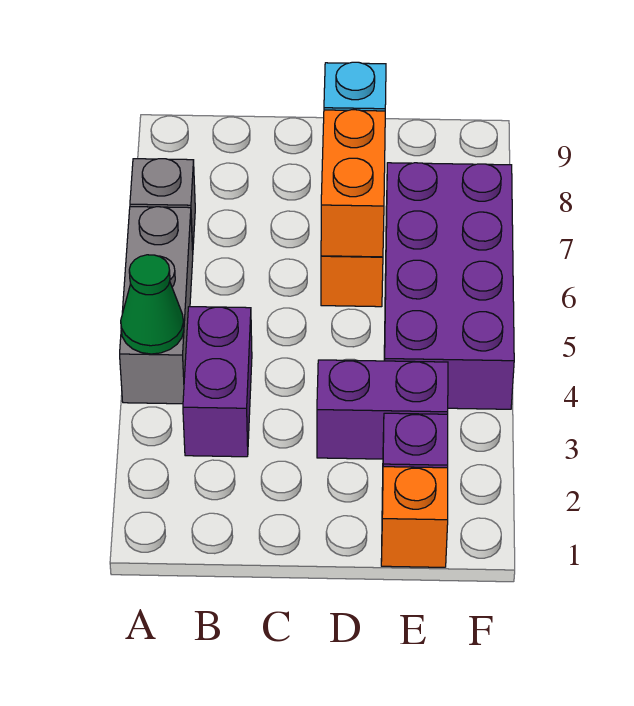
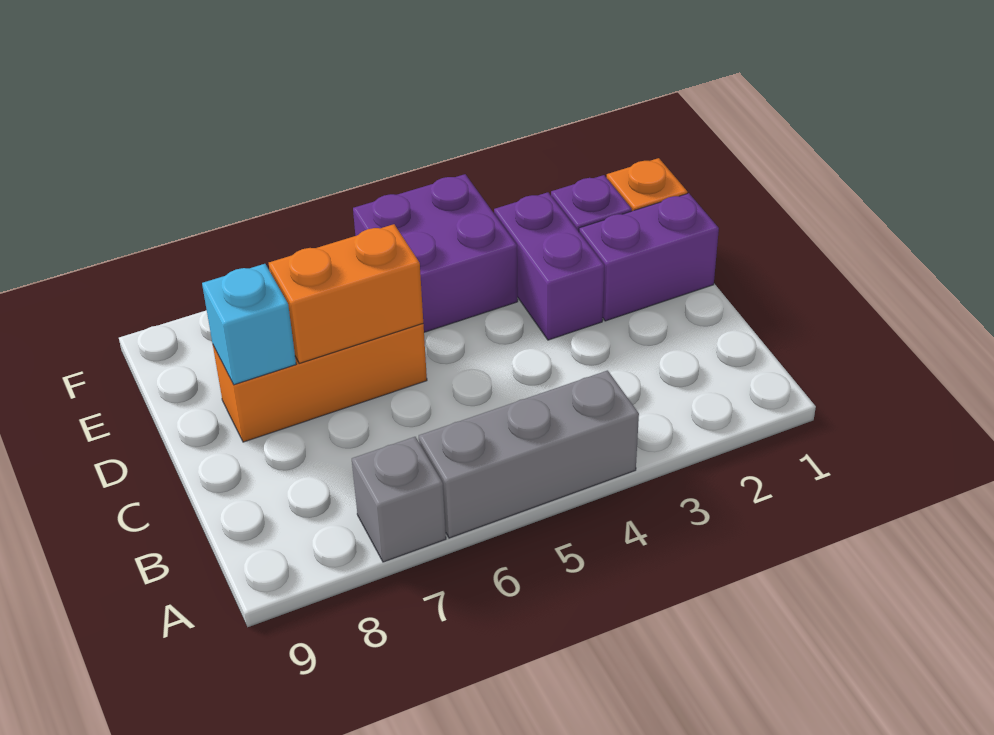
green 1x1 cone [121,255,184,354] -> none
purple 1x2 brick [183,307,252,457] -> purple 1x2 brick moved to [579,193,719,321]
purple 2x4 brick [384,163,514,409] -> purple 2x2 brick [353,174,518,332]

